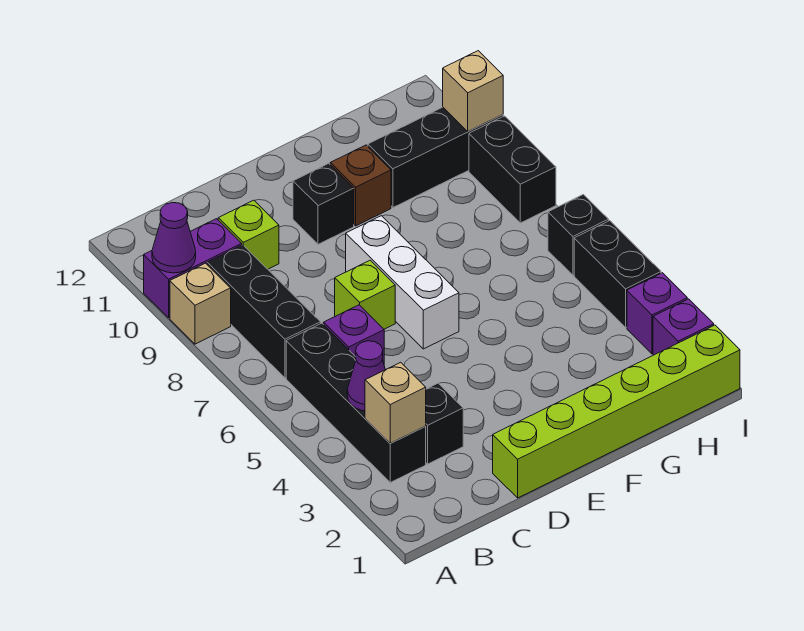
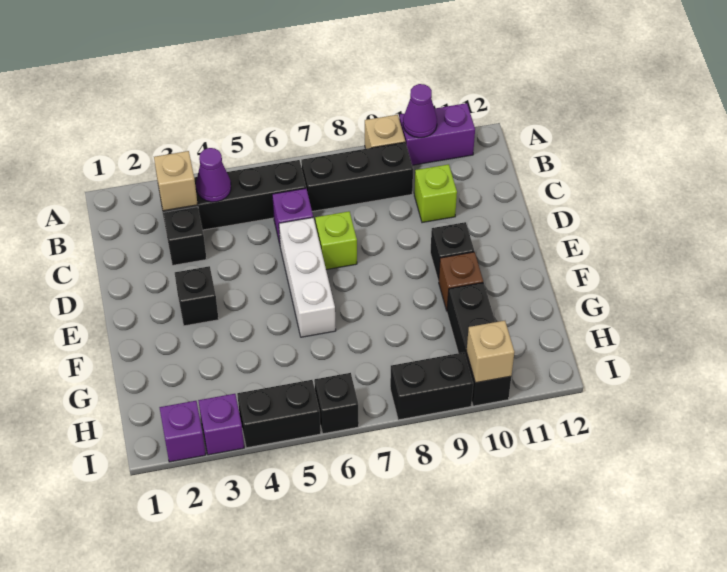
purple 1x2 brick [144,219,242,318] -> purple 1x2 brick turned to [399,103,475,165]
lime 1x6 brick [493,325,740,498] -> none
none -> black 1x1 brick [175,266,219,326]
white 1x3 brick [346,216,459,349] -> white 1x3 brick turned to [279,217,336,337]

